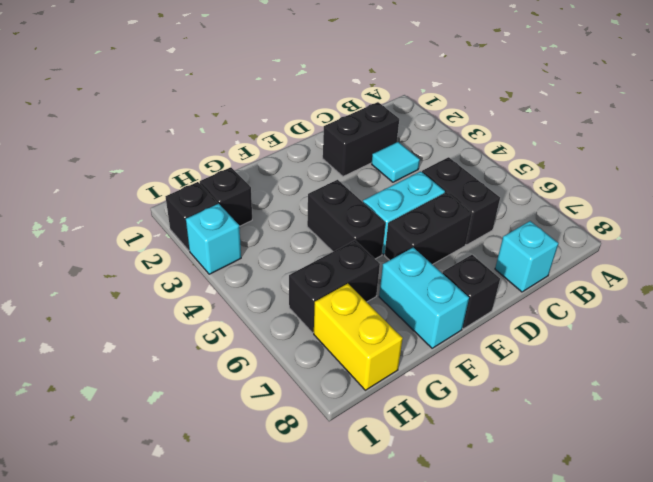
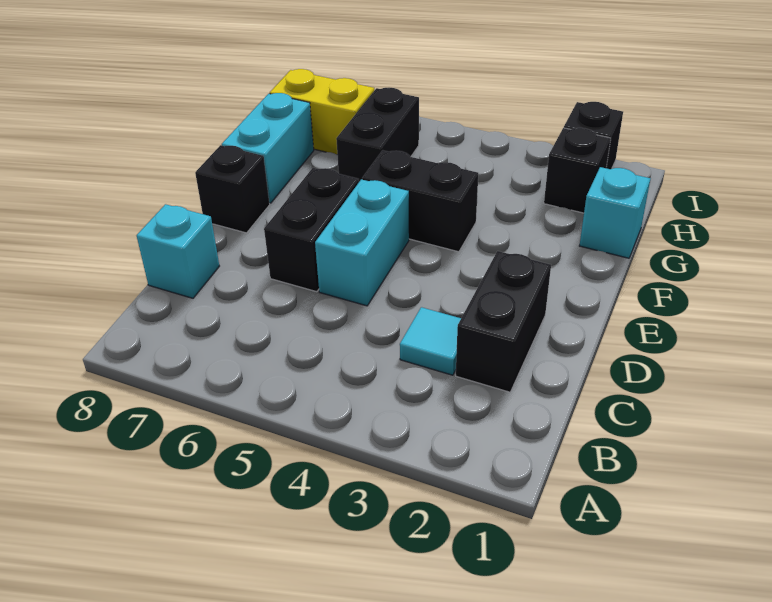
black 1x2 brick [422,157,500,245] -> none
cyan 1x2 brick [379,248,469,348] -> cyan 1x2 brick turned to [222,93,314,203]
cyan 1x1 brick [186,204,241,274] -> cyan 1x1 brick moved to [580,167,651,258]

